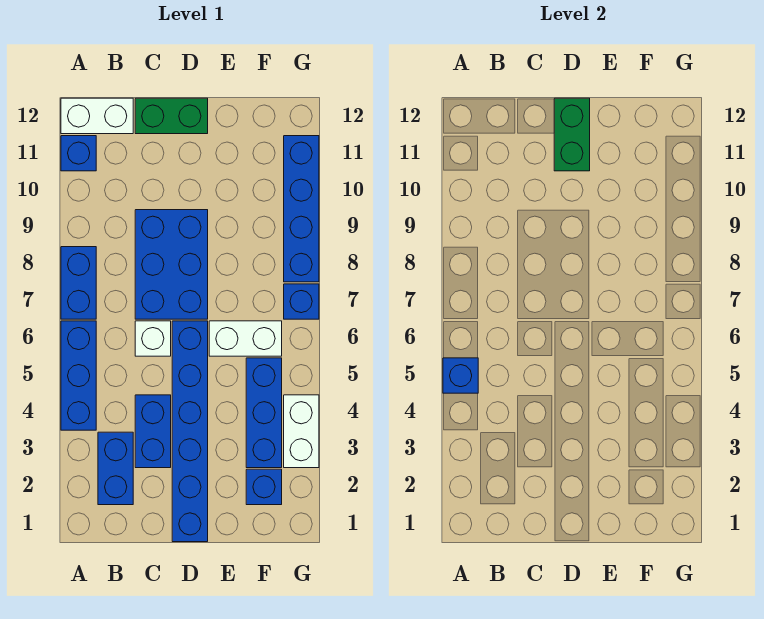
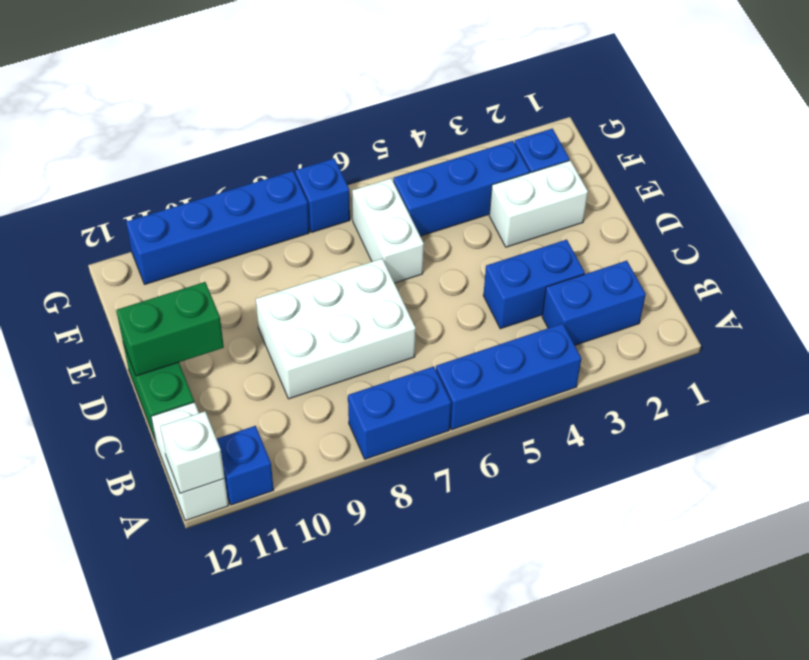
blue 1x1 brick [443,358,478,393] -> none
white 1x1 brick [135,321,171,356] -> white 1x1 brick moved to [160,411,225,493]
blue 2x3 brick [135,210,208,319] -> white 2x3 brick [256,259,416,399]
blue 1x6 brick [172,321,208,542] -> none
white 1x2 brick [284,395,319,468] -> white 1x2 brick moved to [489,160,588,247]

